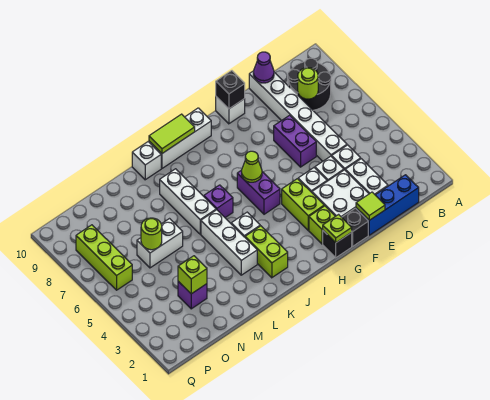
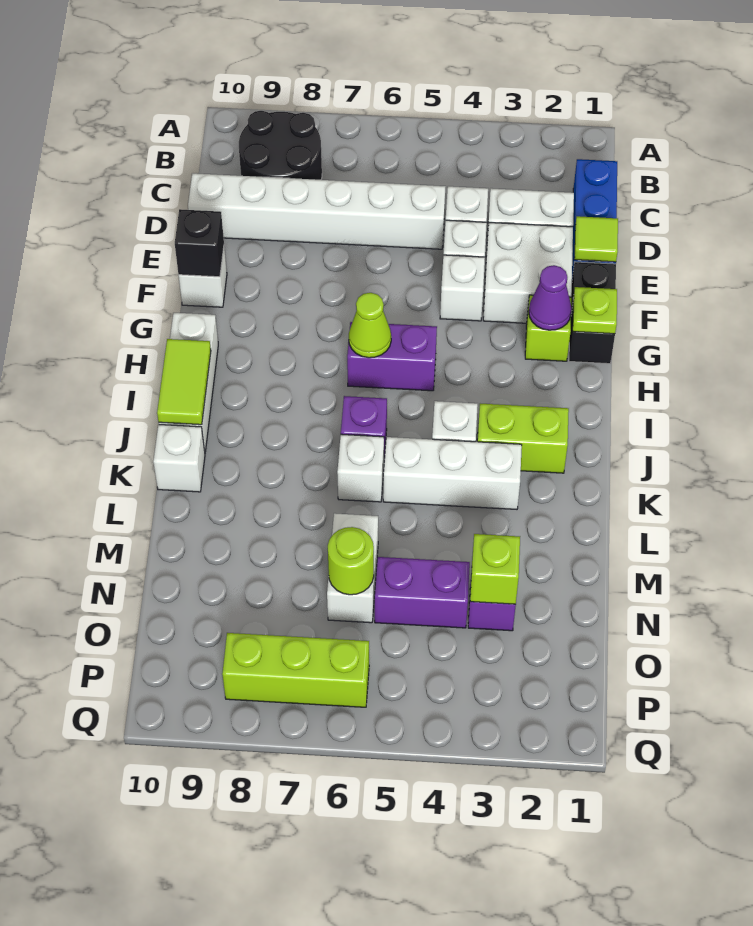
lime 1x1 round brick [298,68,318,99] -> none
purple 1x1 cone [253,52,274,83] -> purple 1x1 cone moved to [529,265,572,330]
purple 1x2 brick [274,115,316,167] -> purple 1x2 brick moved to [375,557,470,628]
lime 1x2 brick [282,179,324,230] -> none
white 1x3 brick [160,169,216,234] -> white 1x1 brick [337,434,384,502]

